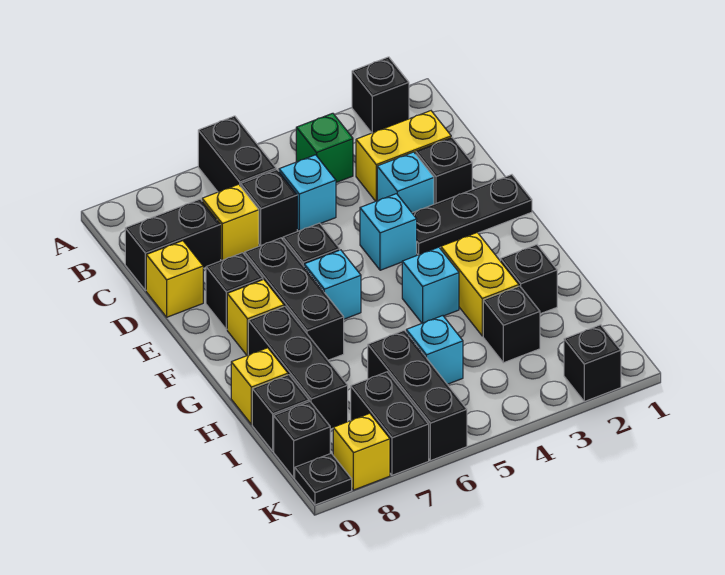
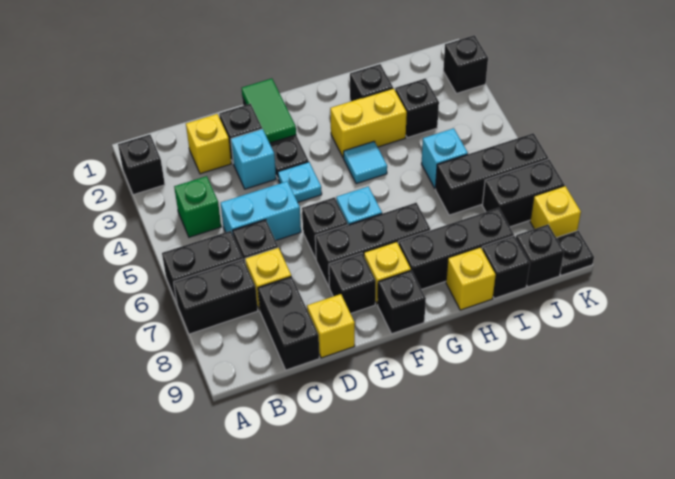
none -> black 1x2 brick [174,259,258,334]
yellow 1x2 brick [356,111,451,201] -> yellow 1x1 brick [186,114,231,174]
cyan 1x1 brick [279,155,336,231] -> cyan 1x2 brick [221,181,301,241]
none -> green 1x2 tile [242,78,296,143]
cyan 1x1 brick [360,194,417,270] -> cyan 1x1 plate [278,162,322,202]
none -> black 1x1 brick [378,270,426,334]
cyan 1x1 brick [402,247,459,323] -> cyan 1x1 tile [344,141,387,184]

